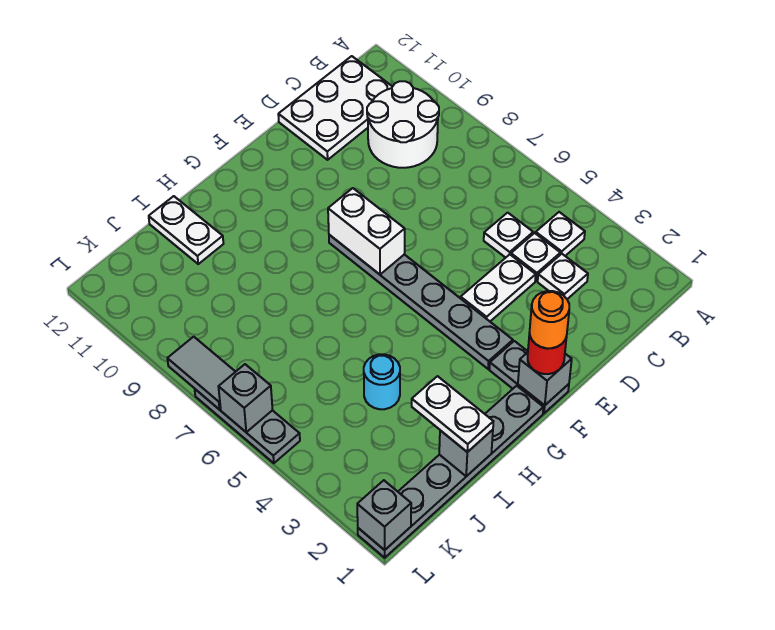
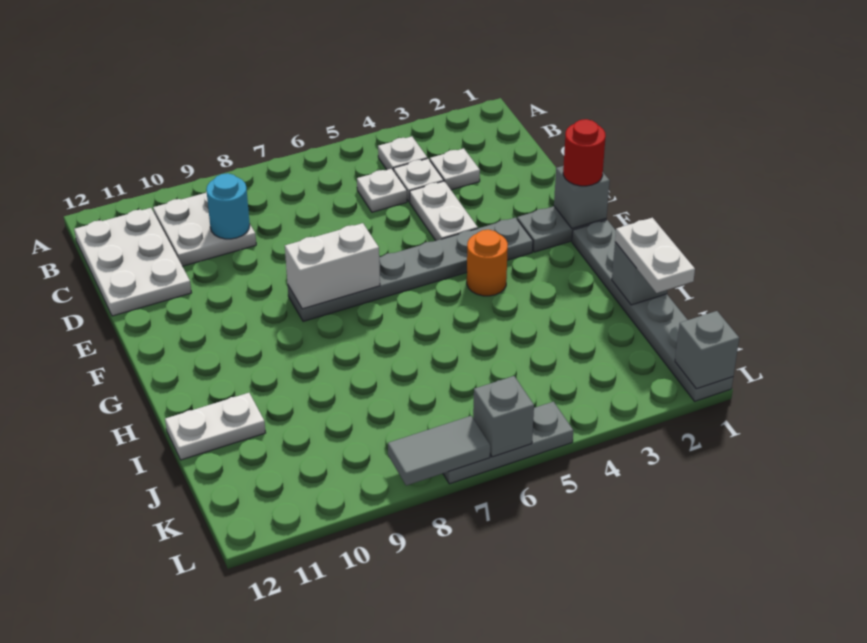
white 2x2 round brick [367,81,439,168] -> white 2x2 plate [153,192,256,266]
orange 1x1 round brick [530,291,569,348] -> orange 1x1 round brick moved to [467,230,508,296]
white 1x2 plate [412,376,493,452] -> white 1x2 plate turned to [615,218,695,293]
cyan 1x1 round brick [364,354,400,409] -> cyan 1x1 round brick moved to [206,173,250,239]

